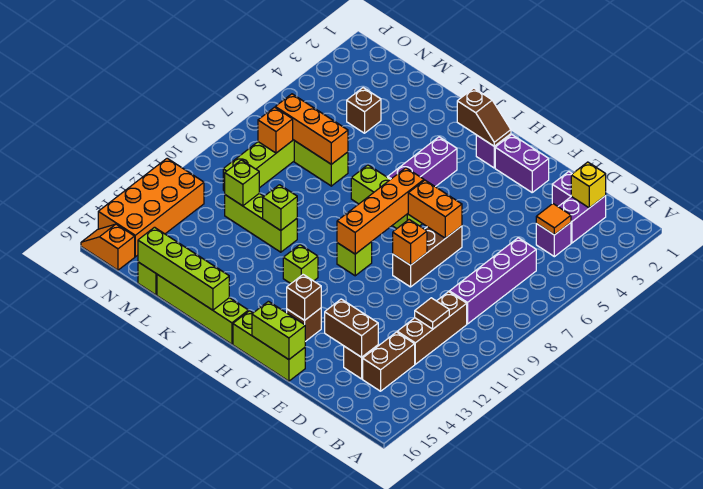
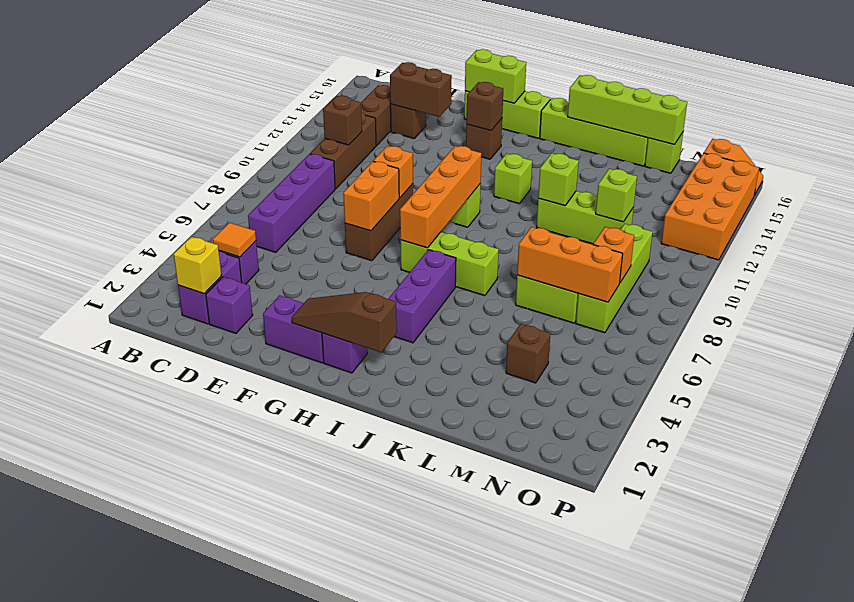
brown 1x1 tile [415,298,449,329] -> brown 1x1 brick [323,96,362,145]
orange 1x2 brick [408,180,462,238] -> orange 1x2 brick turned to [343,161,399,231]
brown 1x2 slope [457,88,511,146] -> brown 1x3 slope [292,292,397,352]

